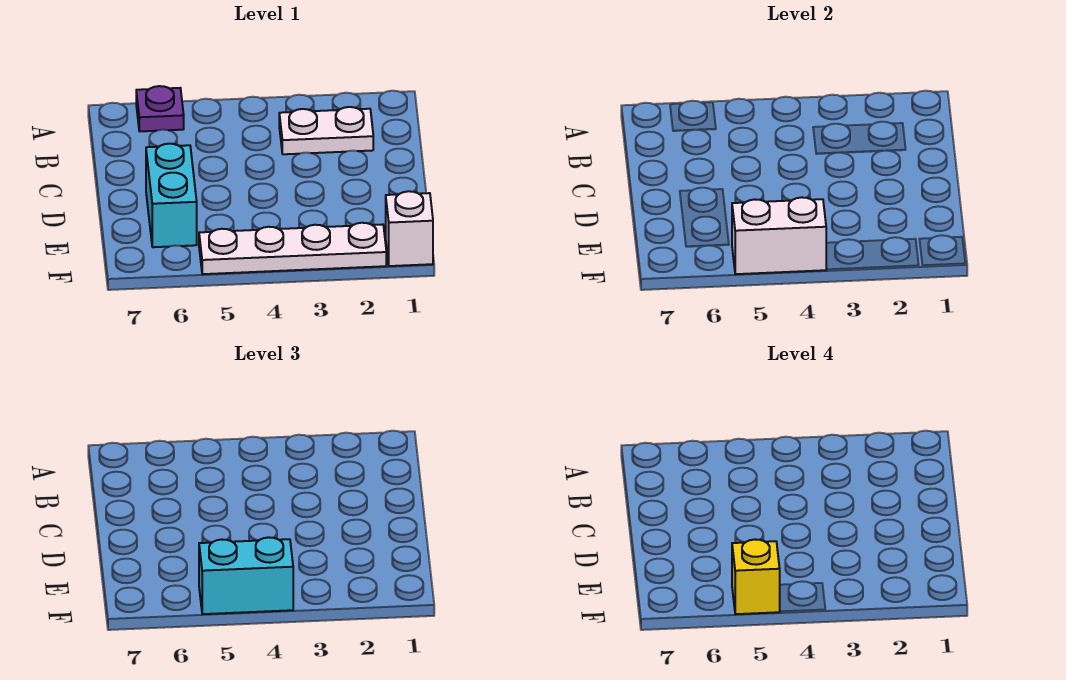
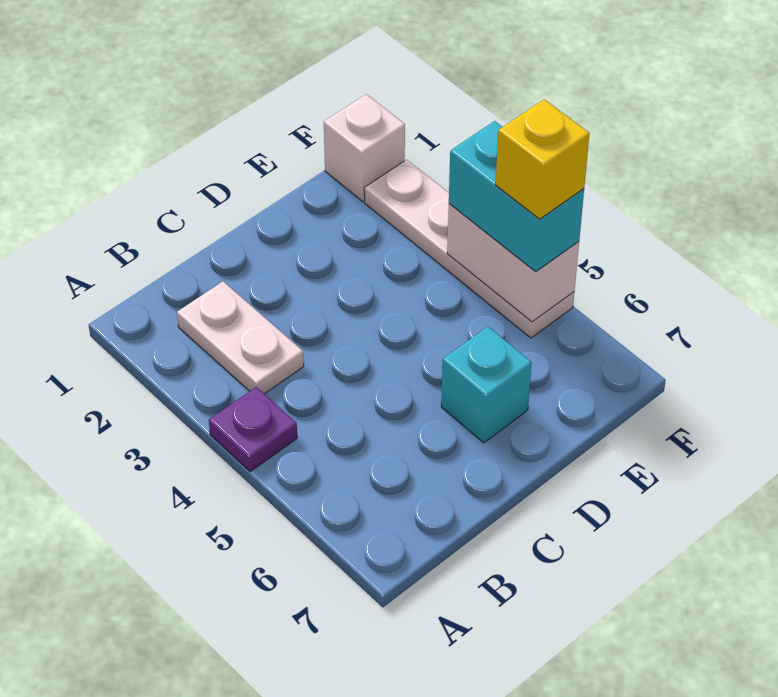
purple 1x1 plate [136,86,184,131] -> purple 1x1 plate moved to [209,387,297,472]
cyan 1x2 brick [146,144,197,247] -> cyan 1x1 brick [441,327,532,443]

